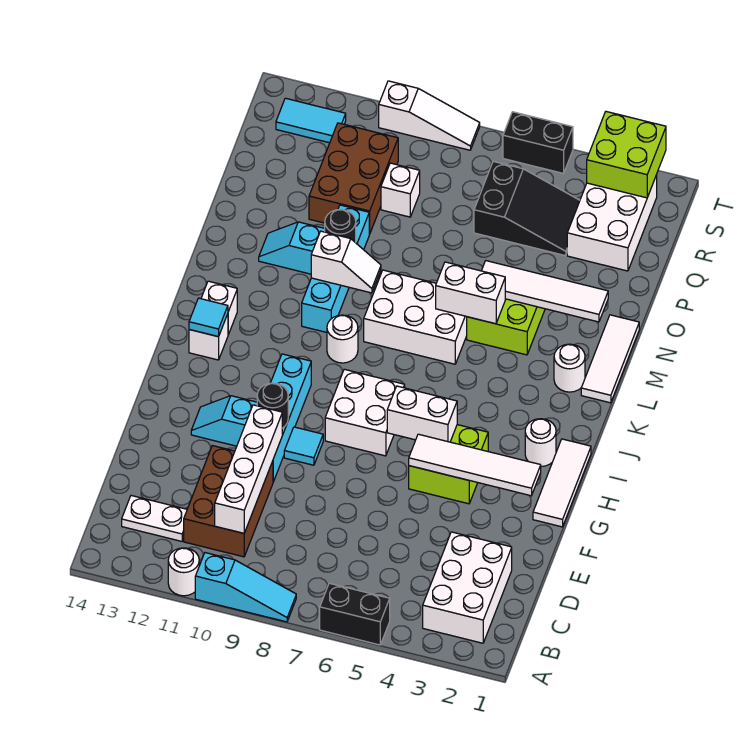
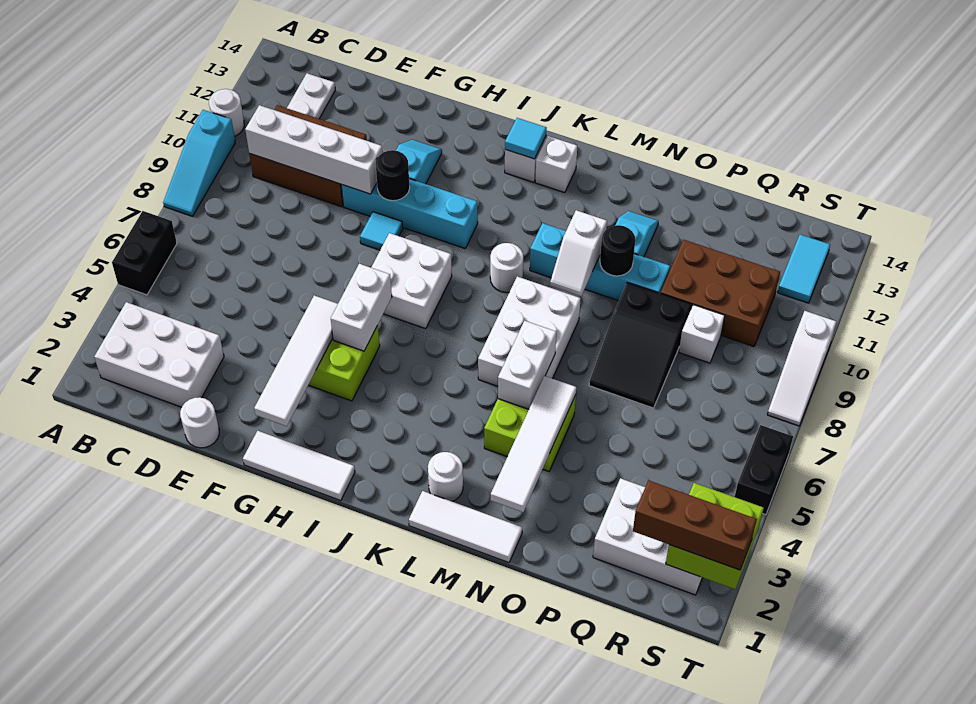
white 1x1 round brick [525,419,556,467] -> white 1x1 round brick moved to [180,397,219,448]
black 2x3 slope [474,161,580,256] -> black 2x3 slope moved to [589,282,691,408]
none -> brown 1x3 brick [633,480,757,570]

